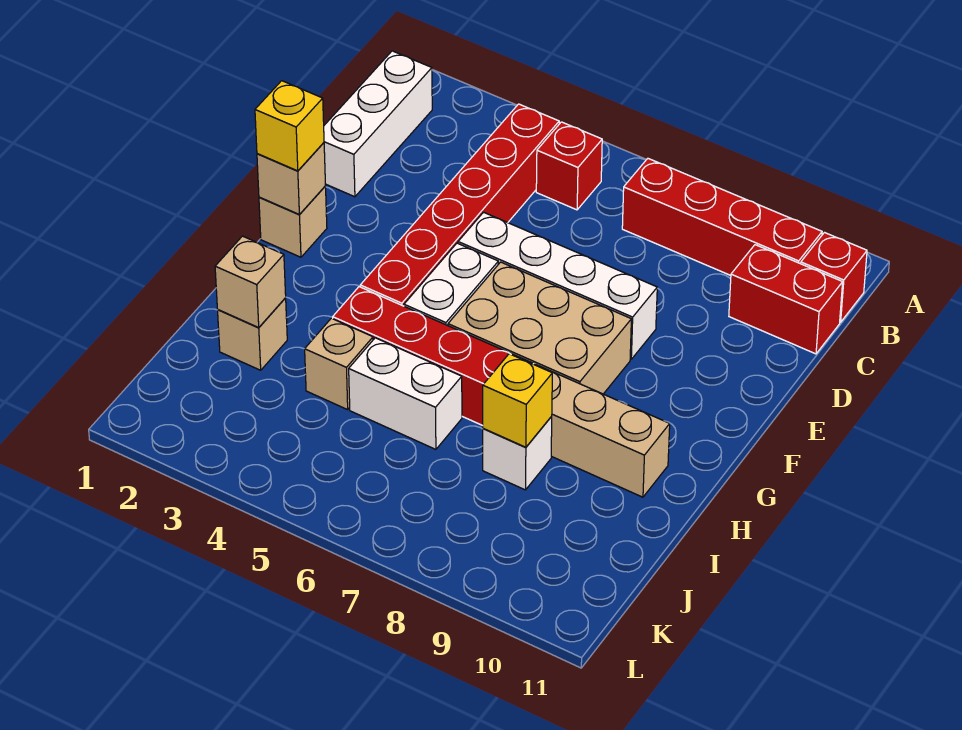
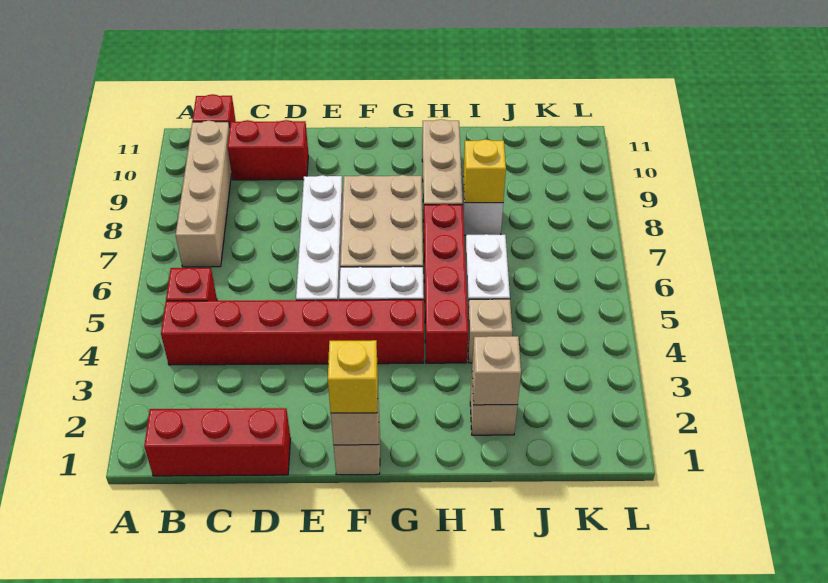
white 1x3 brick [324,51,432,197] -> red 1x3 brick [144,408,291,476]
red 1x4 brick [622,159,822,275] -> tan 1x4 brick [176,121,232,267]
red 1x2 brick [729,245,843,354] -> red 1x2 brick turned to [228,120,308,180]

